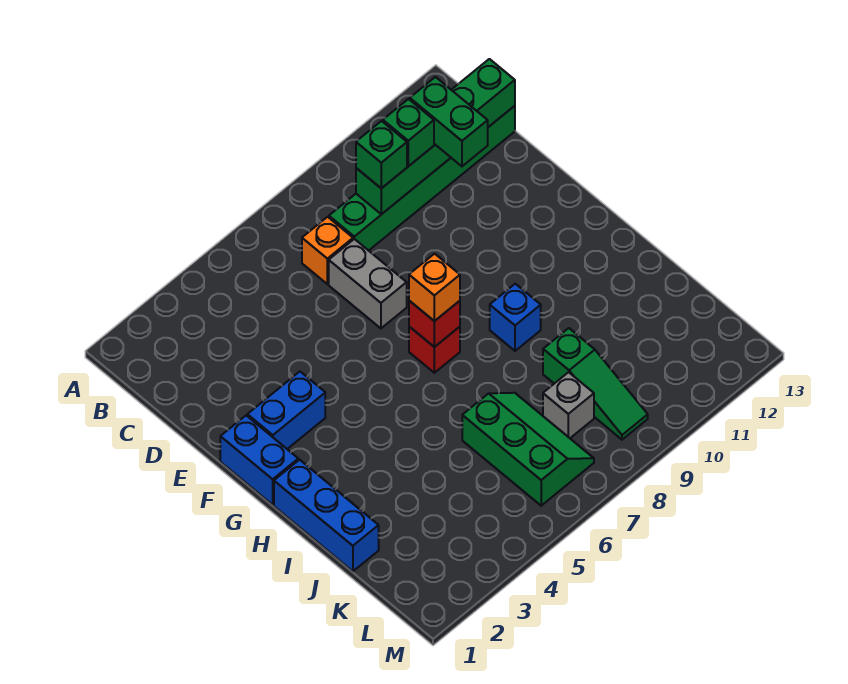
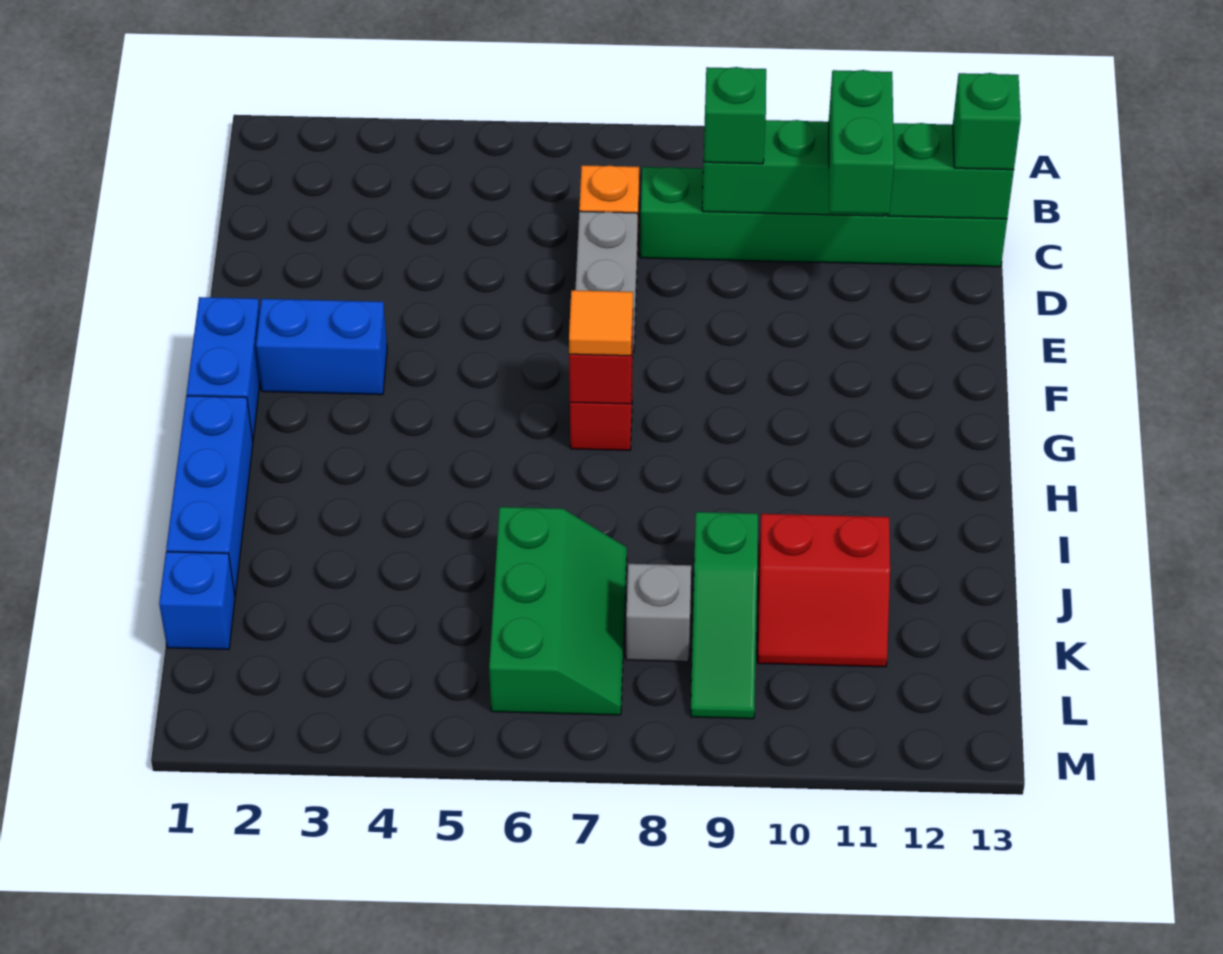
green 1x1 brick [383,99,434,166] -> green 1x1 brick moved to [953,73,1021,170]
orange 1x1 brick [409,254,460,321] -> orange 1x1 tile [569,290,633,356]
blue 1x1 brick [490,284,541,351] -> blue 1x1 brick moved to [159,552,235,649]
none -> red 2x2 slope [758,514,890,667]

